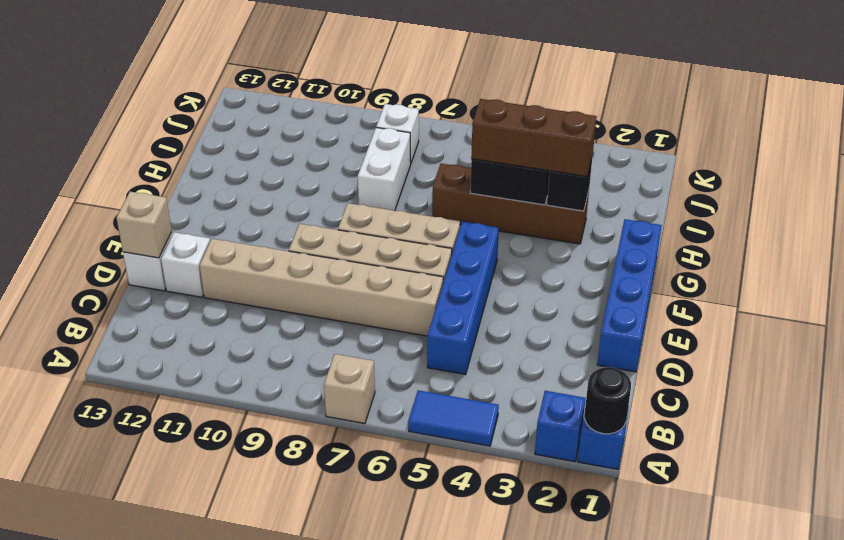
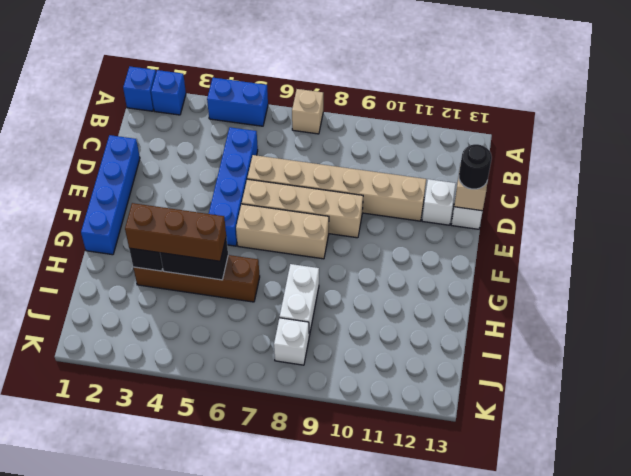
black 1x1 round brick [585,367,631,434] -> black 1x1 round brick moved to [459,144,492,189]
blue 1x2 tile [408,390,499,446] -> blue 1x2 brick [207,78,268,126]

